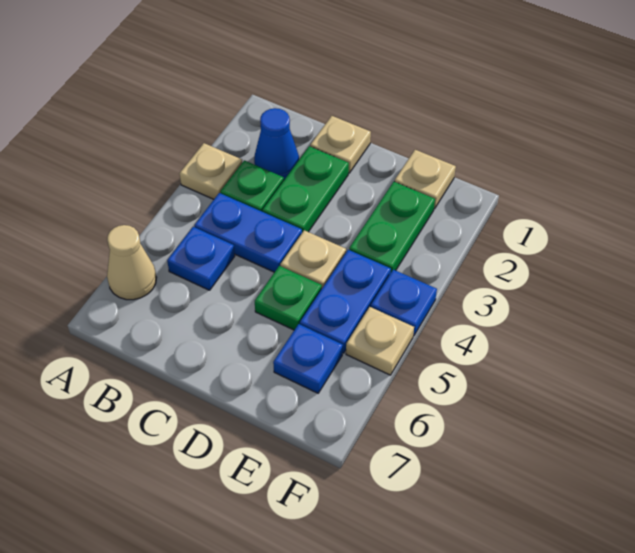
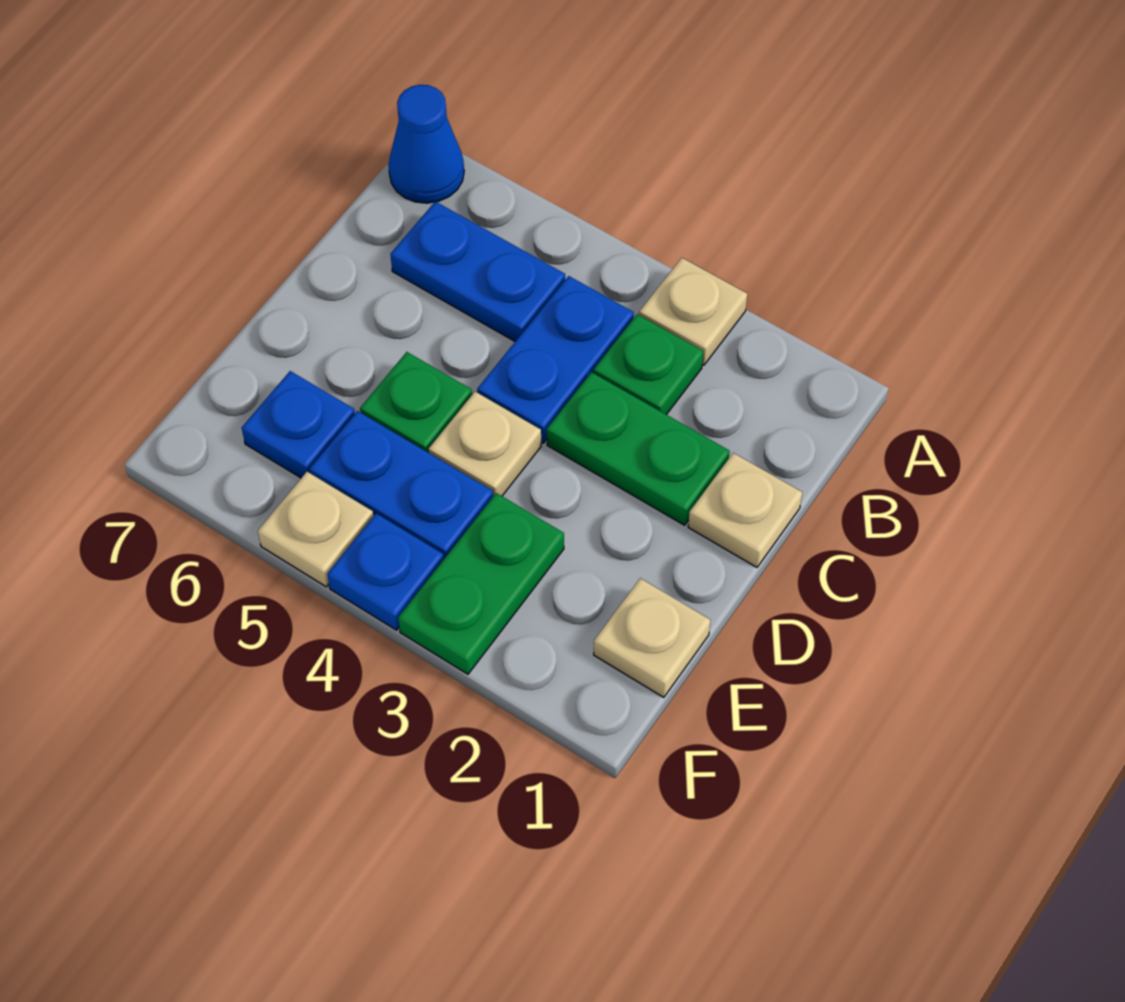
tan 1x1 cone [107,225,157,300] -> none
blue 1x1 cone [254,108,299,180] -> blue 1x1 cone moved to [388,85,464,203]
blue 1x1 plate [167,227,235,290] -> blue 1x2 plate [390,201,565,341]
green 1x2 plate [349,182,435,272] -> green 1x2 plate turned to [398,493,564,674]

